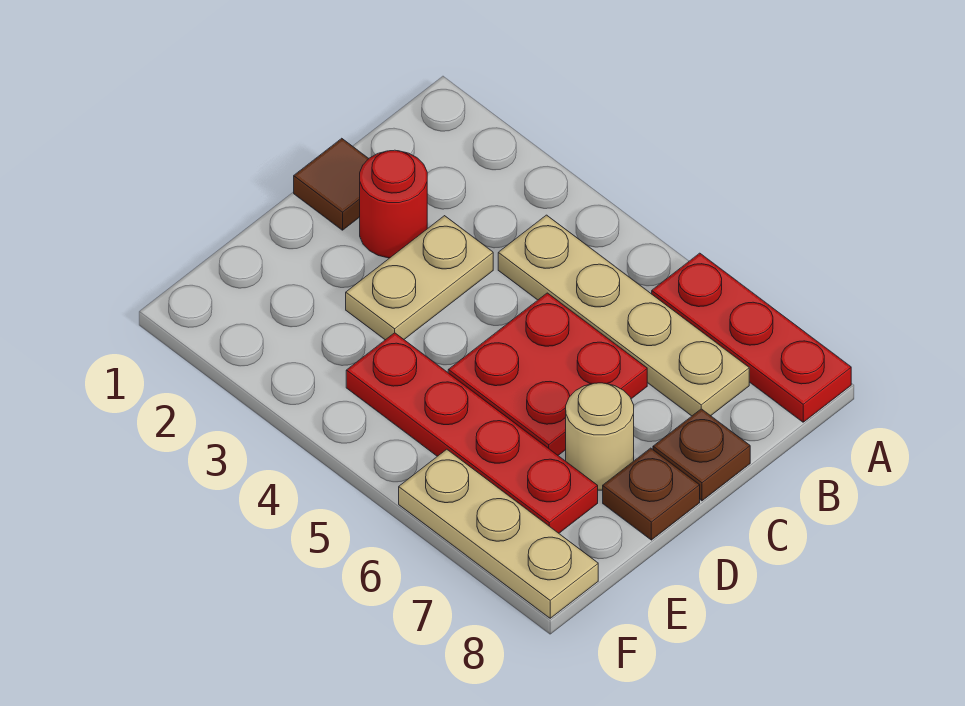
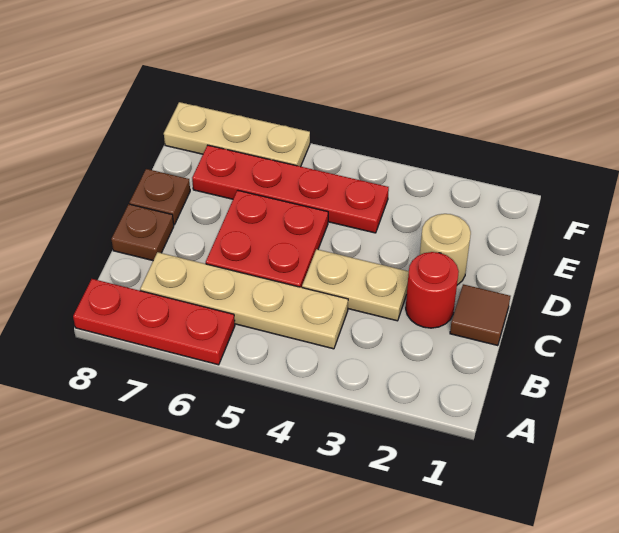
tan 1x2 plate [346,216,493,340] -> tan 1x2 plate turned to [302,249,409,321]
tan 1x1 round brick [566,383,634,490] -> tan 1x1 round brick moved to [420,214,471,285]

